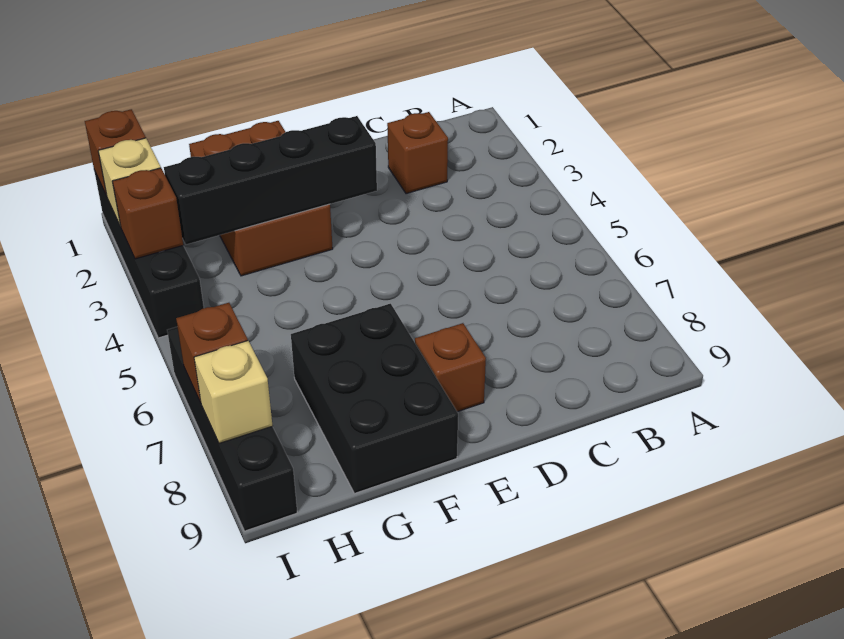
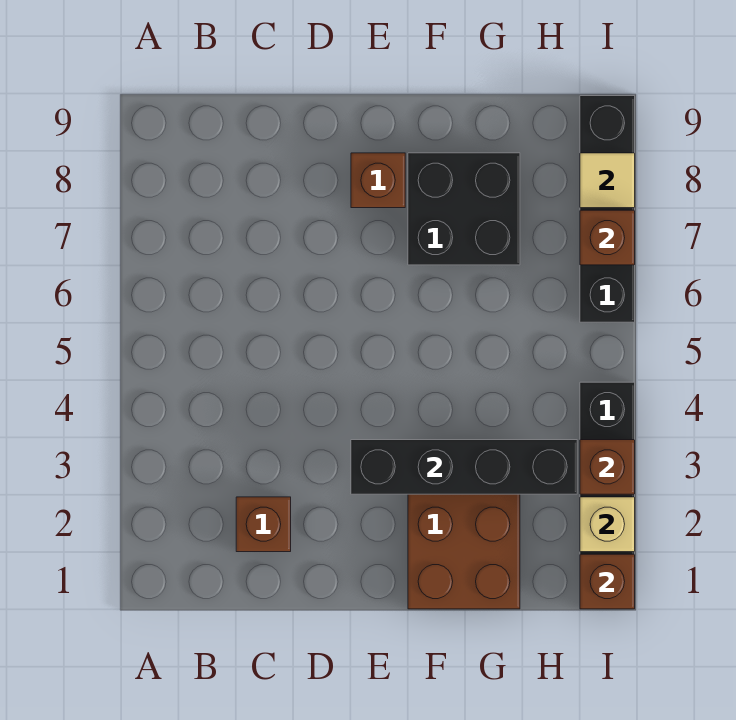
black 2x3 brick [291,304,458,494] -> black 2x2 brick [408,153,520,265]
tan 1x1 brick [194,341,272,443] -> tan 1x1 tile [580,153,635,208]

